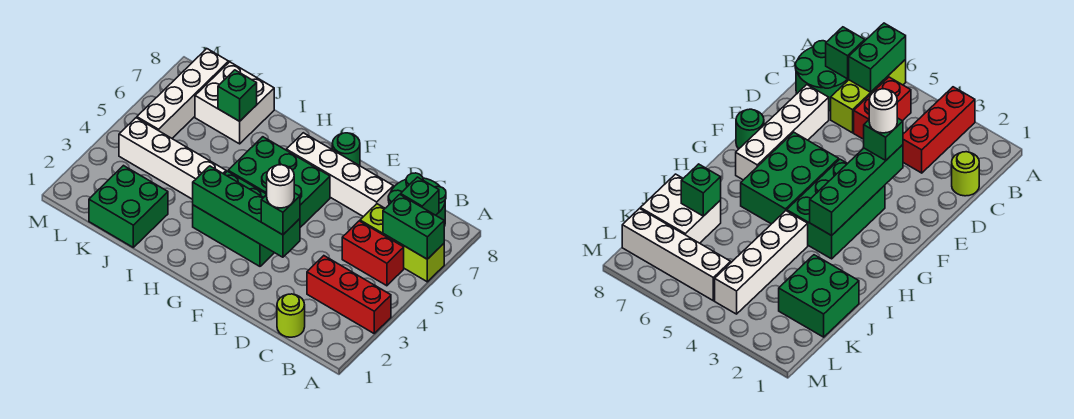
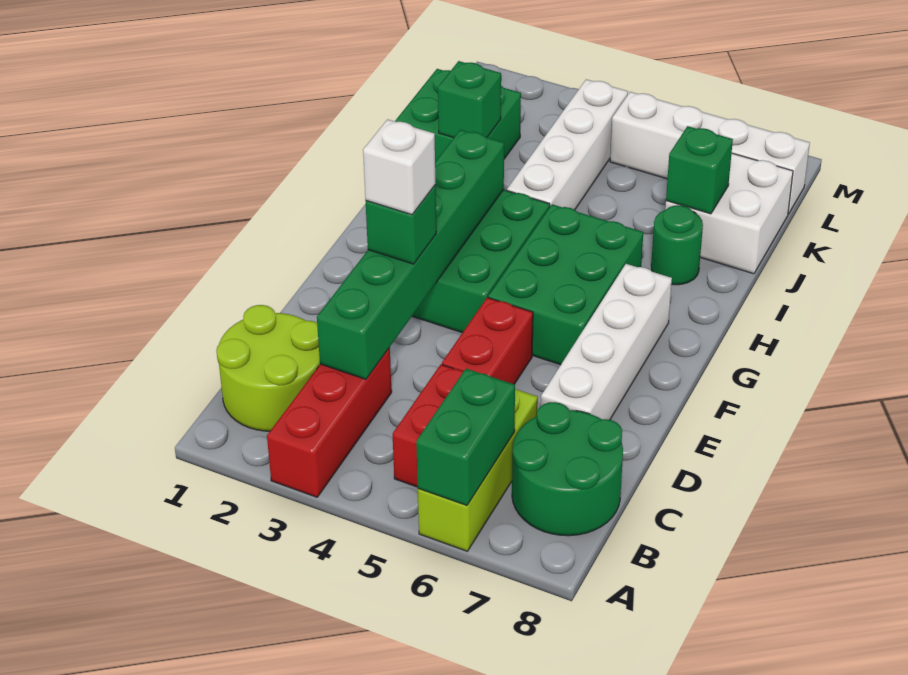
green 1x1 brick [401,177,439,215] -> green 1x1 brick moved to [438,61,501,138]
lime 1x1 round brick [277,294,305,337] -> lime 2x2 round brick [216,305,320,431]
none -> red 1x2 brick [442,297,533,384]
green 1x4 brick [193,166,300,257] -> green 1x6 brick [317,130,504,379]
white 1x1 round brick [267,165,294,208] -> white 1x1 brick [363,119,435,215]
green 1x1 round brick [332,133,360,166] -> green 1x1 round brick moved to [651,205,703,285]

